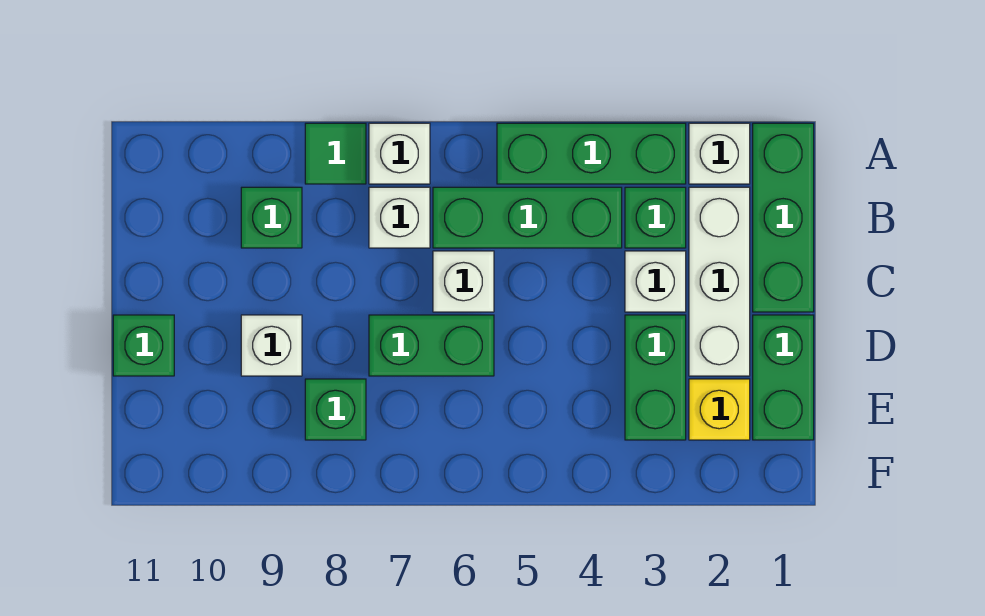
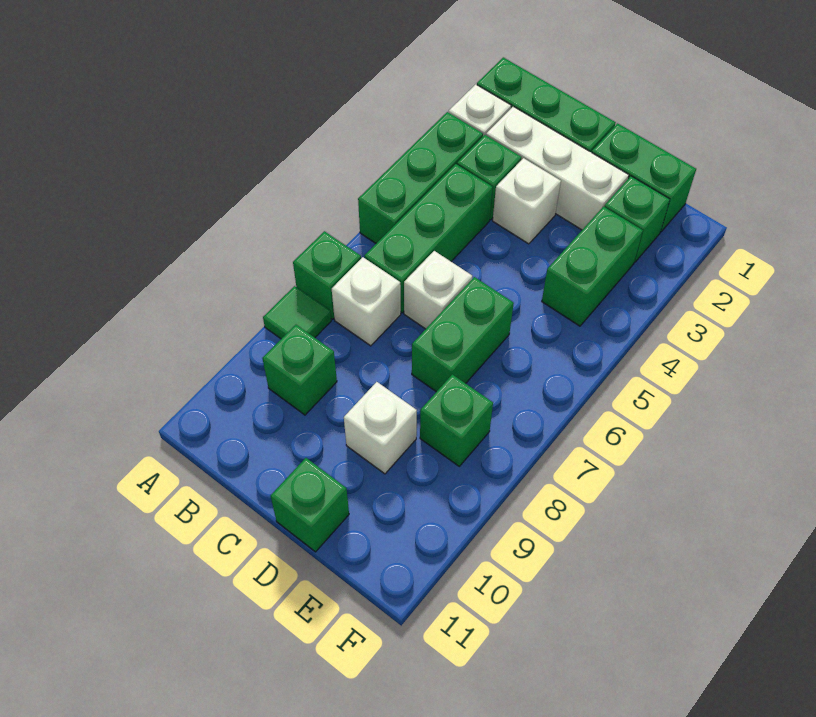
white 1x1 brick [369,123,430,184] -> green 1x1 brick [293,231,361,319]
green 1x2 brick [625,315,686,440] -> green 1x2 brick turned to [542,207,643,326]
yellow 1x1 brick [689,379,750,440] -> green 1x1 brick [604,176,670,262]

